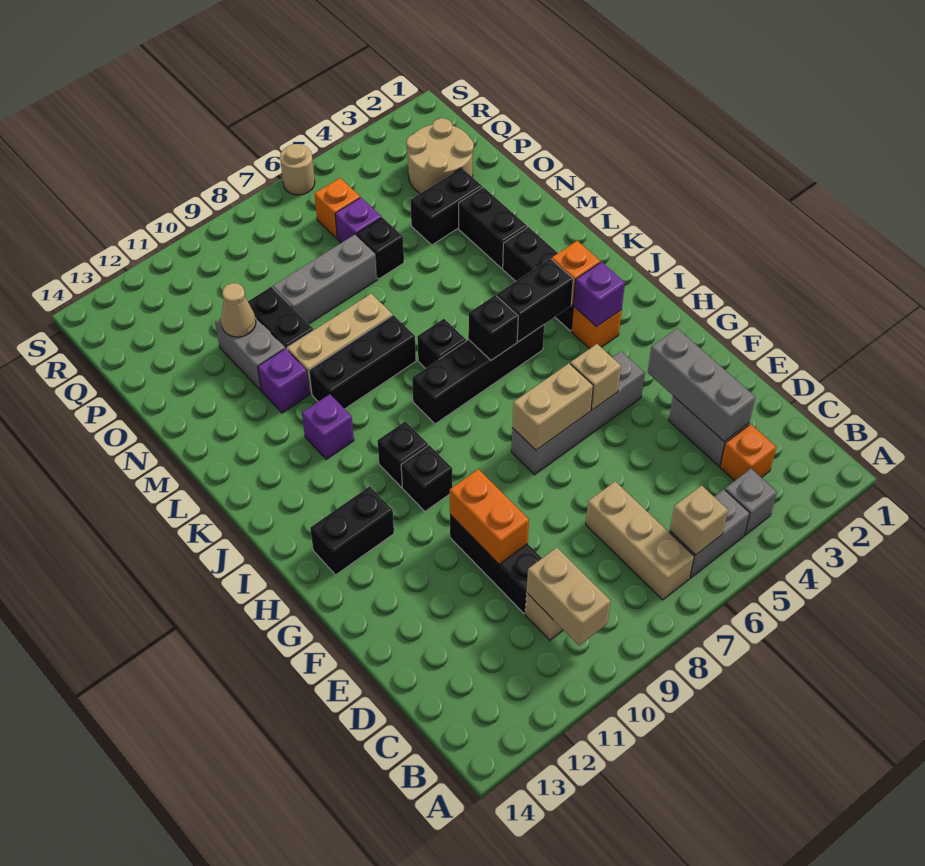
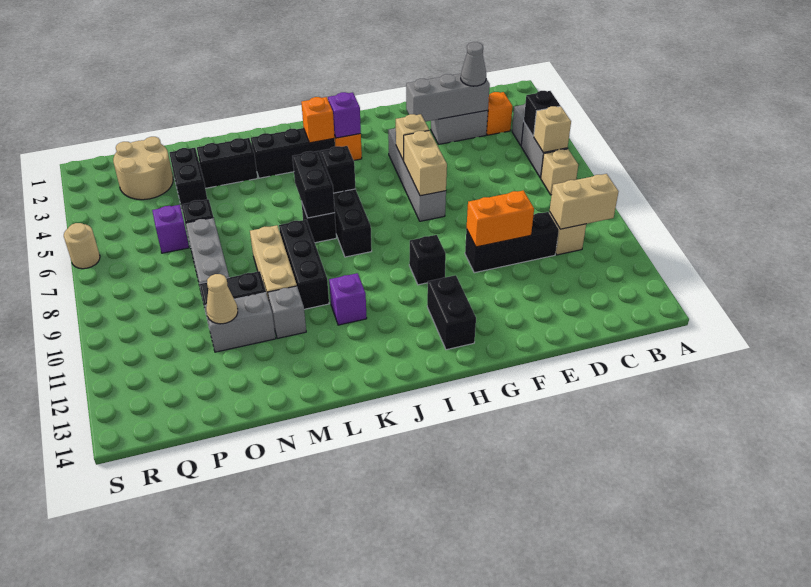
tan 1x3 brick [586,481,694,600] -> tan 1x1 brick [541,149,578,195]
none -> grey 1x1 cone [461,42,486,86]
black 1x1 brick [377,421,428,487] -> black 1x1 brick moved to [524,91,560,136]
black 1x2 brick [497,259,573,342] -> black 1x2 brick moved to [292,151,335,218]
purple 1x1 brick [258,349,310,413] -> grey 1x1 brick [268,286,306,338]
orange 1x1 brick [315,178,360,238] -> none

